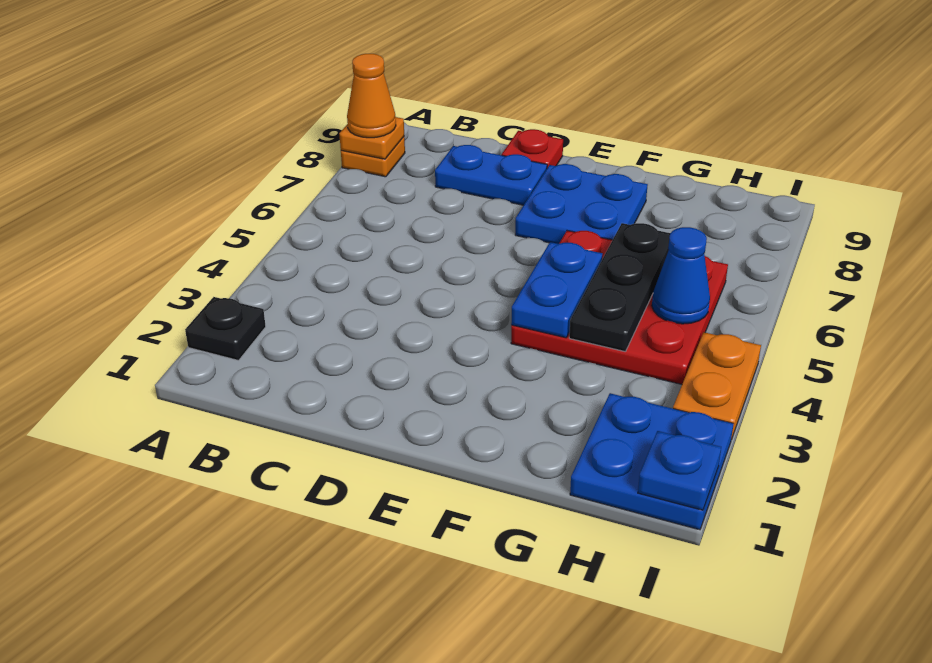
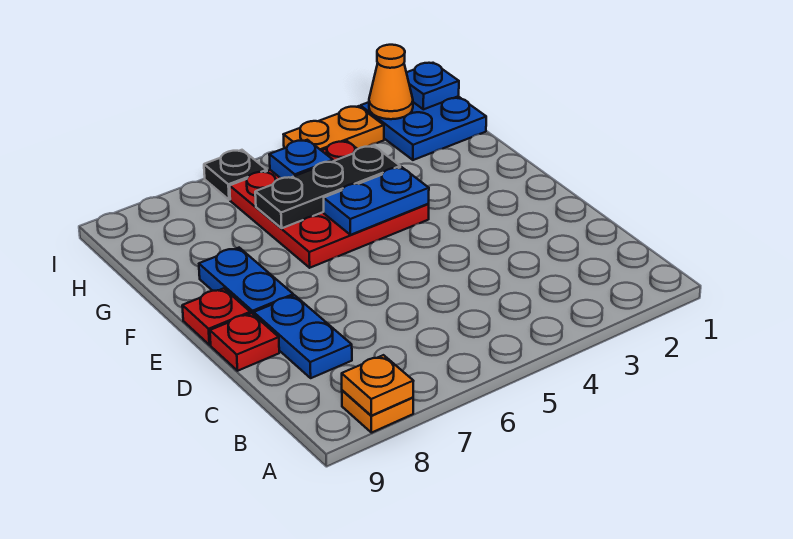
black 1x1 plate [185,297,266,360] -> black 1x1 plate moved to [204,150,267,200]
orange 1x1 cone [347,54,396,138] -> orange 1x1 cone moved to [369,45,413,119]
blue 2x2 plate [515,164,648,244] -> blue 1x2 plate [199,248,293,315]
none -> red 1x1 plate [182,288,250,345]
blue 1x1 cone [652,227,710,324] -> blue 1x1 plate [269,140,333,178]

